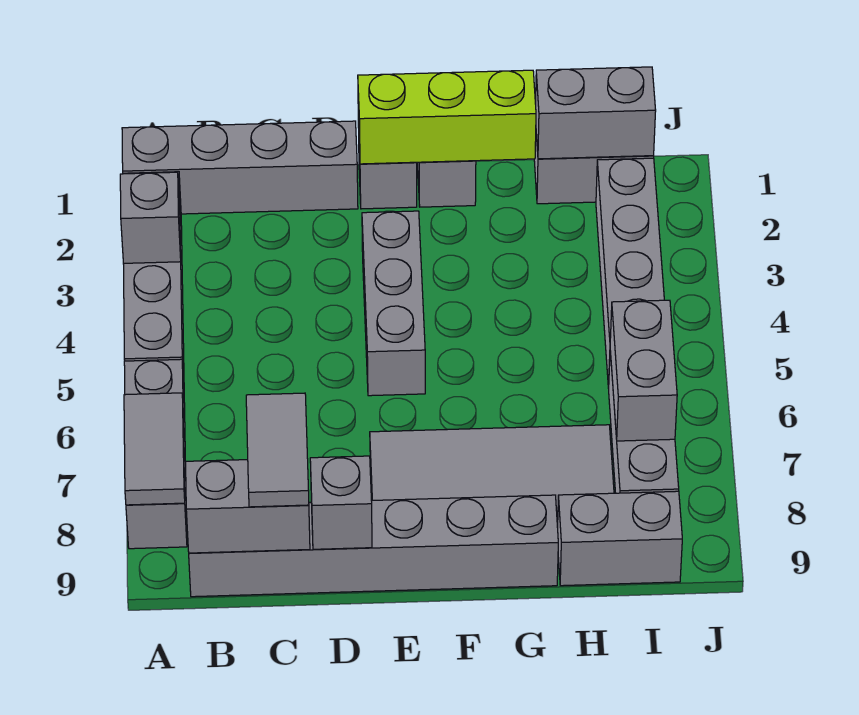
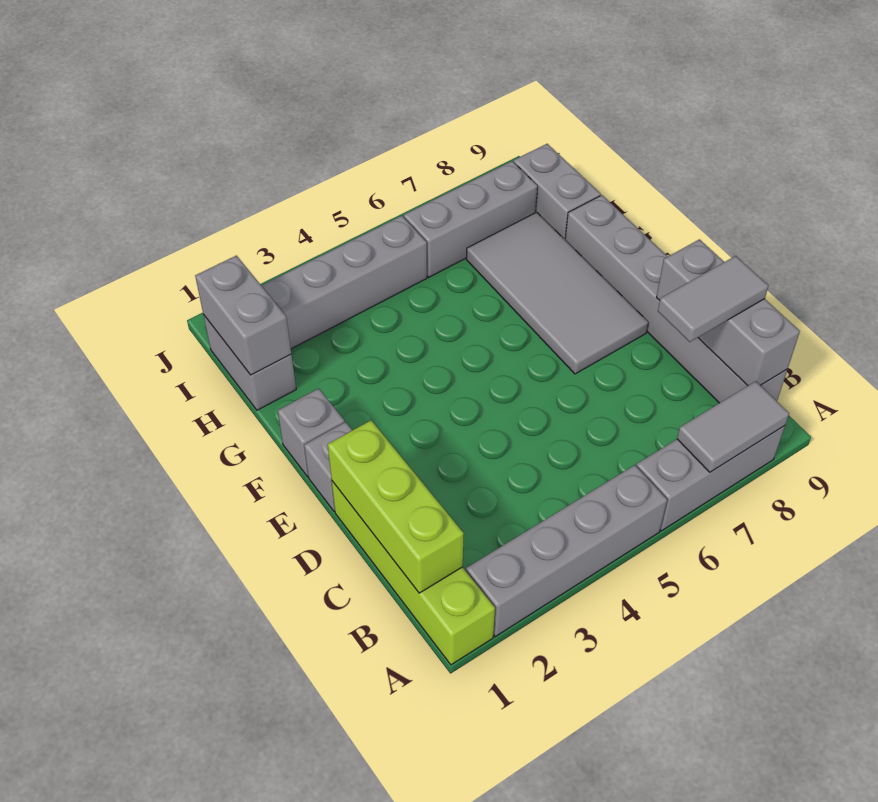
grey 1x4 brick [122,121,358,214] -> lime 1x4 brick [332,481,495,665]
grey 1x1 brick [120,172,181,263] -> none
lime 1x3 brick [358,70,536,164] -> lime 1x3 brick moved to [328,420,464,593]
grey 1x3 brick [362,211,425,396] -> none
grey 1x2 brick [610,300,677,441] -> none

